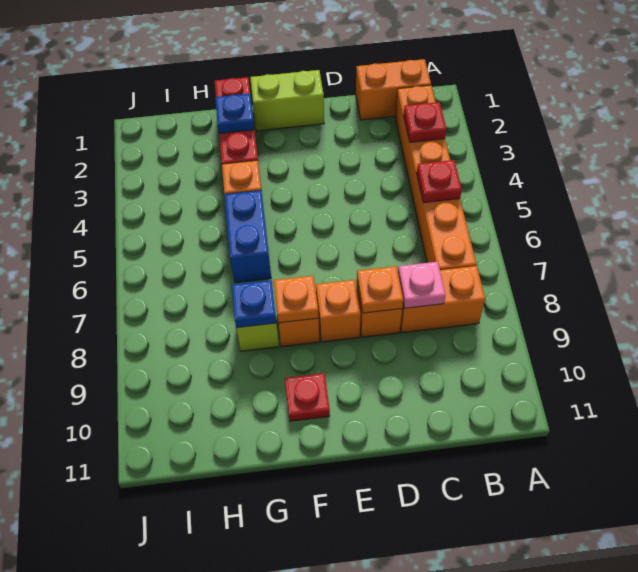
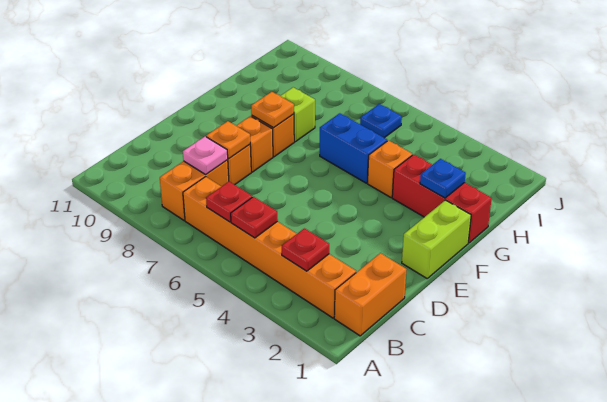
red 1x1 plate [285,373,330,421] -> red 1x1 plate moved to [206,182,252,222]
blue 1x1 plate [232,280,276,328] -> blue 1x1 plate moved to [360,104,402,138]

